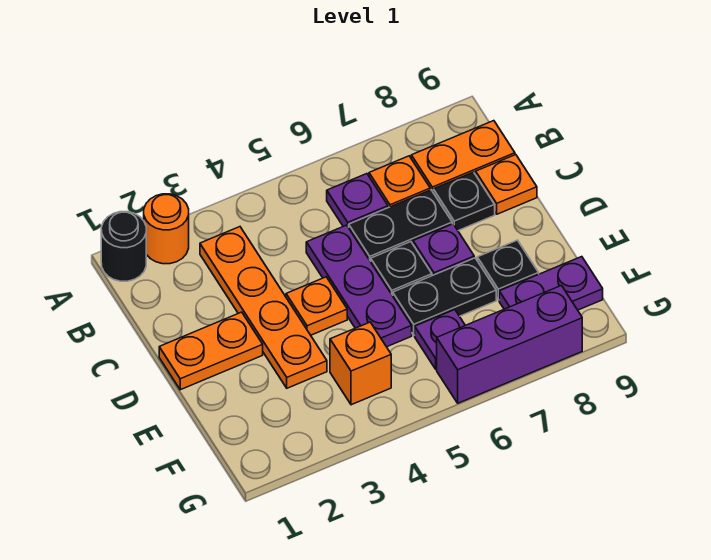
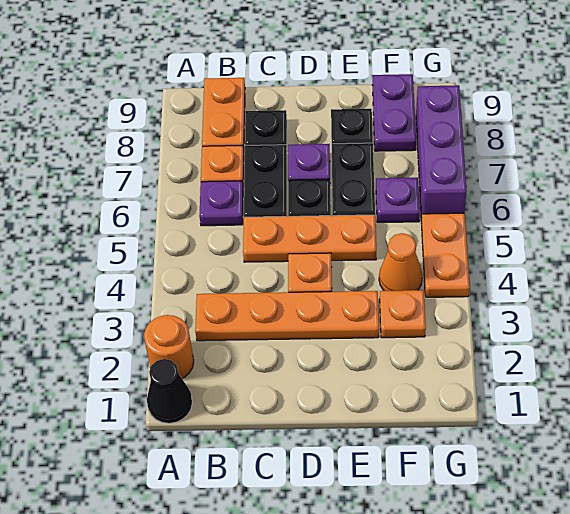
black 1x1 round brick [101,212,146,281] -> black 1x1 cone [147,359,192,423]
purple 1x3 plate [306,225,412,347] -> orange 1x3 plate [243,215,376,262]
orange 1x1 plate [476,155,537,214] -> orange 1x1 plate moved to [380,290,426,338]
orange 1x2 plate [159,312,263,390] -> orange 1x2 plate moved to [421,213,470,297]
orange 1x1 brick [330,322,391,405] -> orange 1x1 cone [379,233,422,291]

